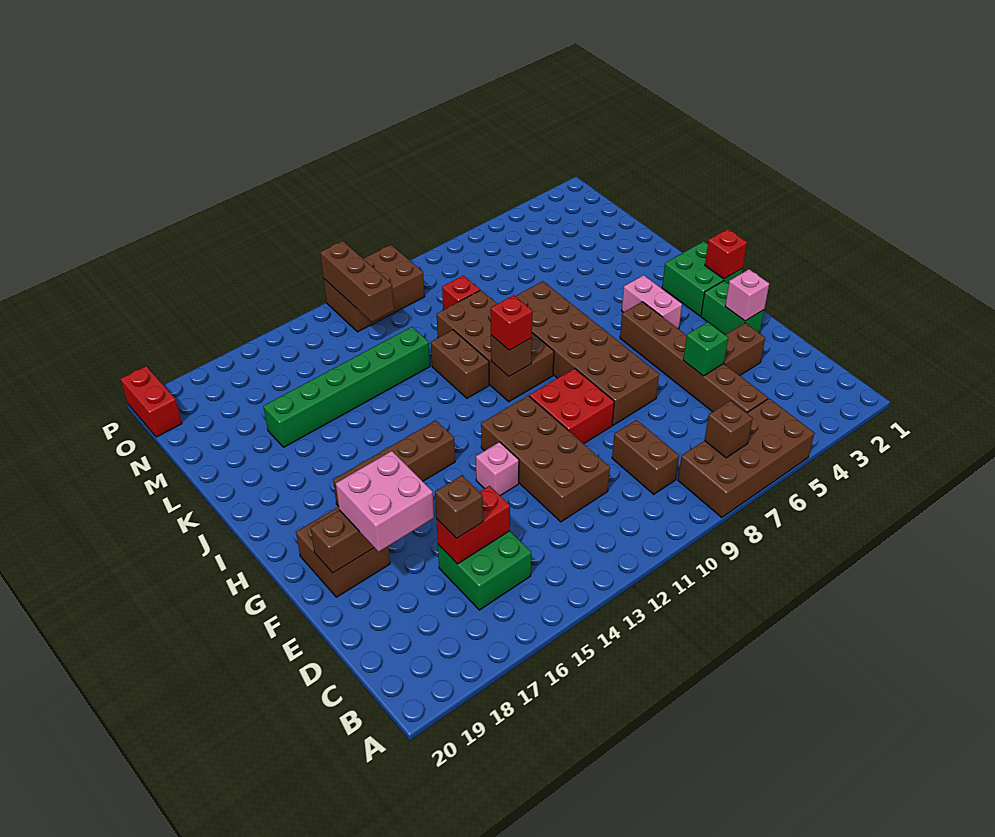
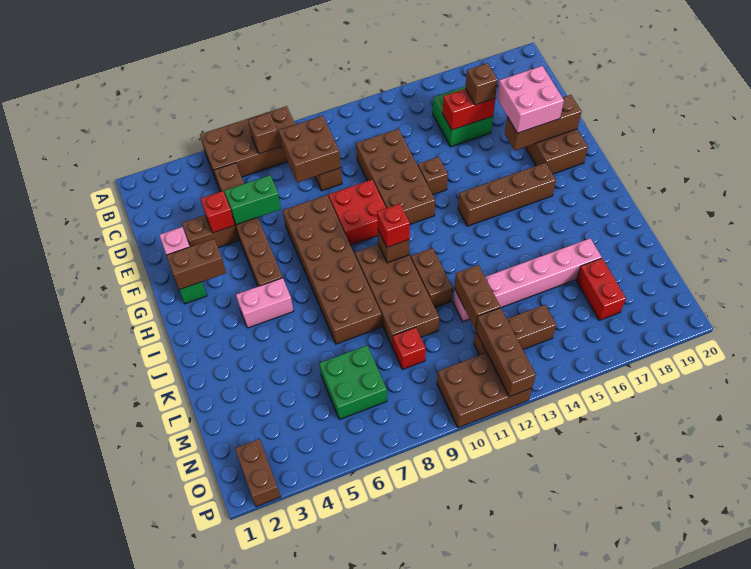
none -> brown 2x2 brick [279,116,341,182]
green 1x1 brick [683,322,728,376] -> green 1x2 brick [225,175,281,225]
pink 1x1 brick [476,442,519,496] -> brown 1x1 brick [418,157,448,195]
none -> brown 1x2 brick [166,239,226,290]
green 2x2 brick [662,241,743,316] -> green 2x2 brick moved to [319,346,387,419]
red 1x1 brick [705,229,747,279] -> red 1x1 brick moved to [201,191,234,233]
pink 1x2 brick [622,275,682,329] -> pink 1x2 brick turned to [236,278,293,328]
green 1x6 brick [263,327,430,447] -> pink 1x6 brick [453,238,602,322]
none -> brown 1x2 brick [454,265,500,329]
none -> brown 1x3 brick [474,305,556,355]
none -> brown 1x2 brick [235,439,281,507]
red 1x2 brick [121,366,182,437] -> red 1x2 brick moved to [576,258,626,320]

